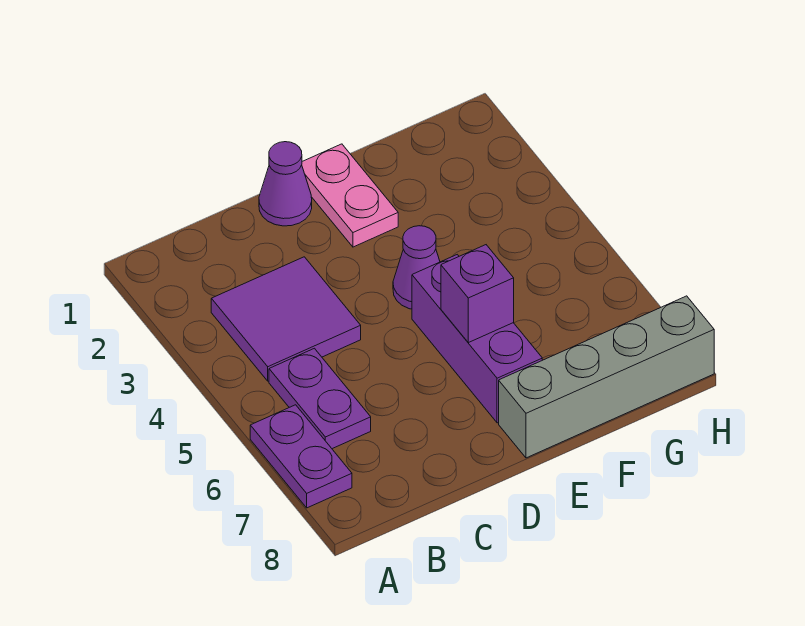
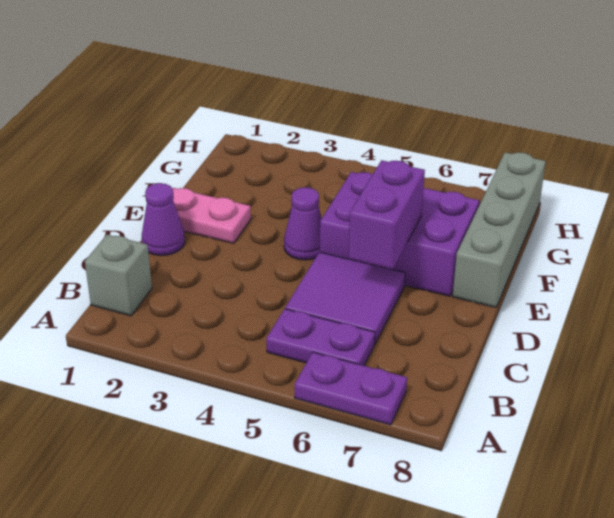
none -> grey 1x1 brick [85,235,152,316]
purple 2x2 tile [211,257,361,381] -> purple 2x2 tile moved to [285,252,405,345]
purple 1x3 brick [412,255,542,423] -> purple 2x3 brick [320,172,479,296]
purple 1x1 brick [441,245,514,343] -> purple 1x2 brick [349,160,425,270]

